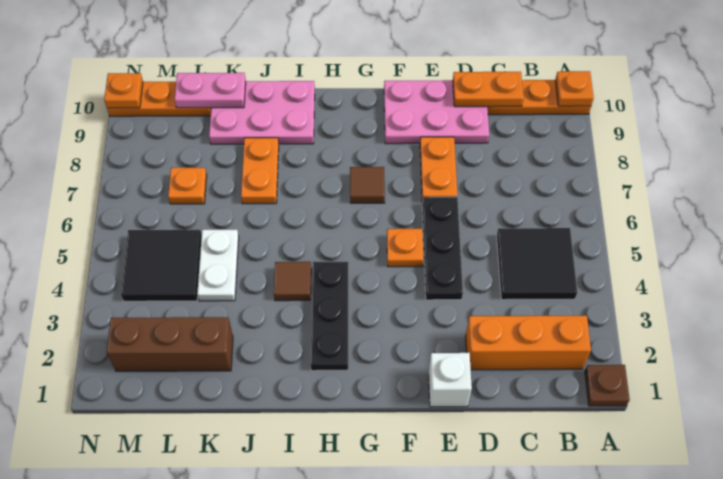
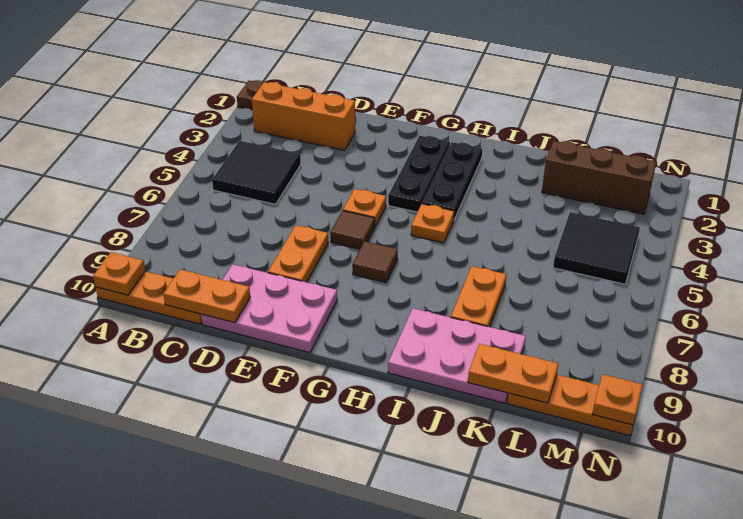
white 1x1 brick [429,353,472,407] -> none
black 1x3 plate [422,197,463,300] -> black 1x3 plate moved to [388,136,450,212]
brown 1x1 tile [274,262,311,301] -> brown 1x1 tile moved to [330,211,375,249]
white 1x2 plate [197,230,239,301] -> none
pink 1x2 plate [175,73,246,108] -> orange 1x2 plate [468,344,558,403]
orange 1x1 plate [168,168,207,204] -> orange 1x1 plate moved to [411,204,454,243]

